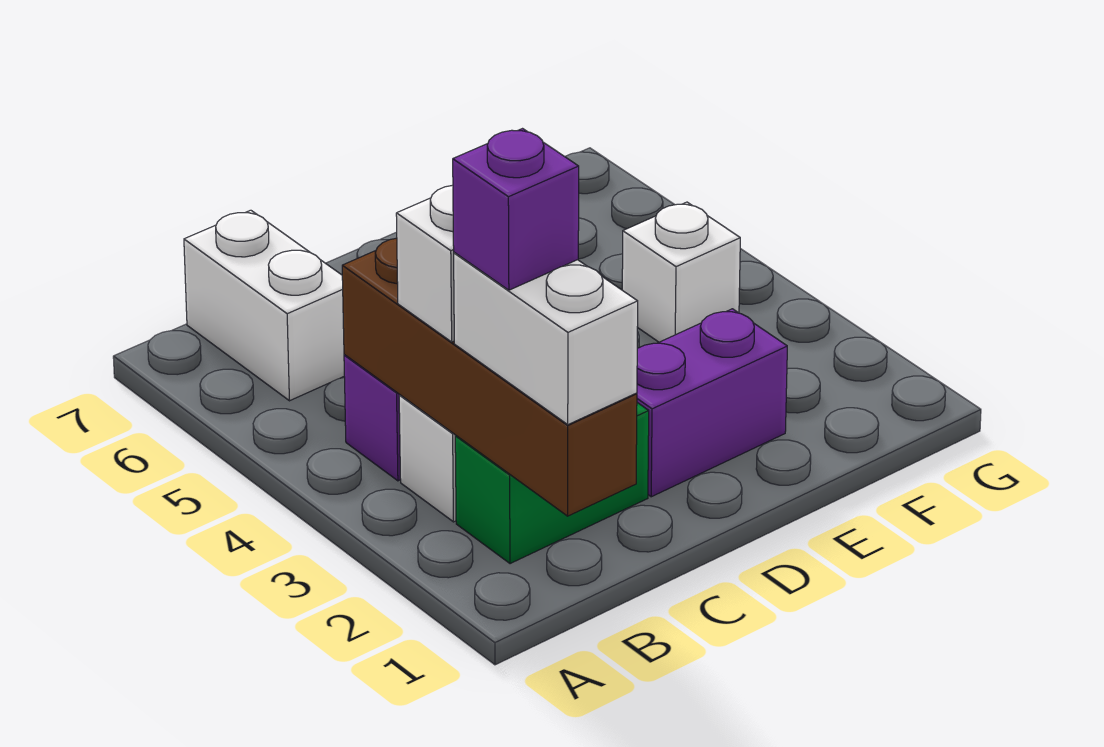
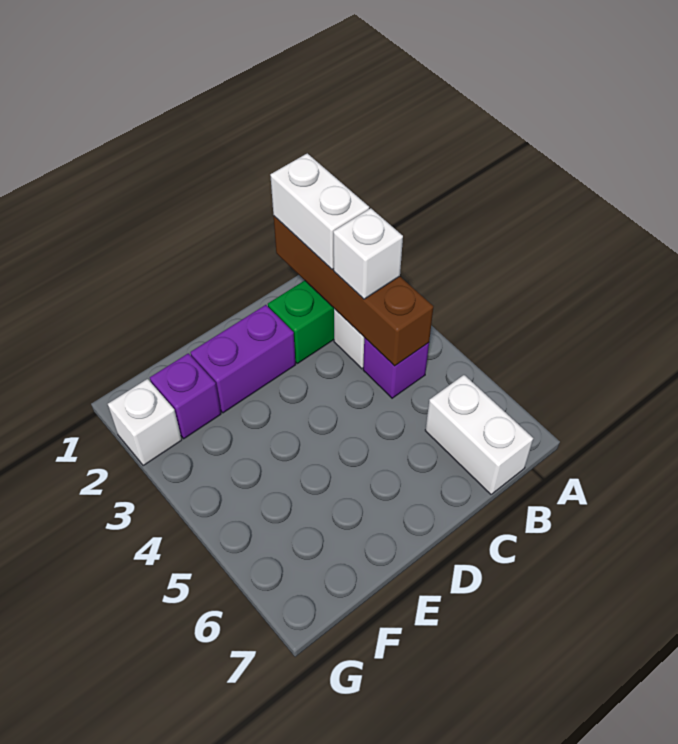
purple 1x1 brick [453,129,579,290] -> purple 1x1 brick moved to [150,353,221,439]
white 1x1 brick [622,202,740,342] -> white 1x1 brick moved to [108,379,182,466]

